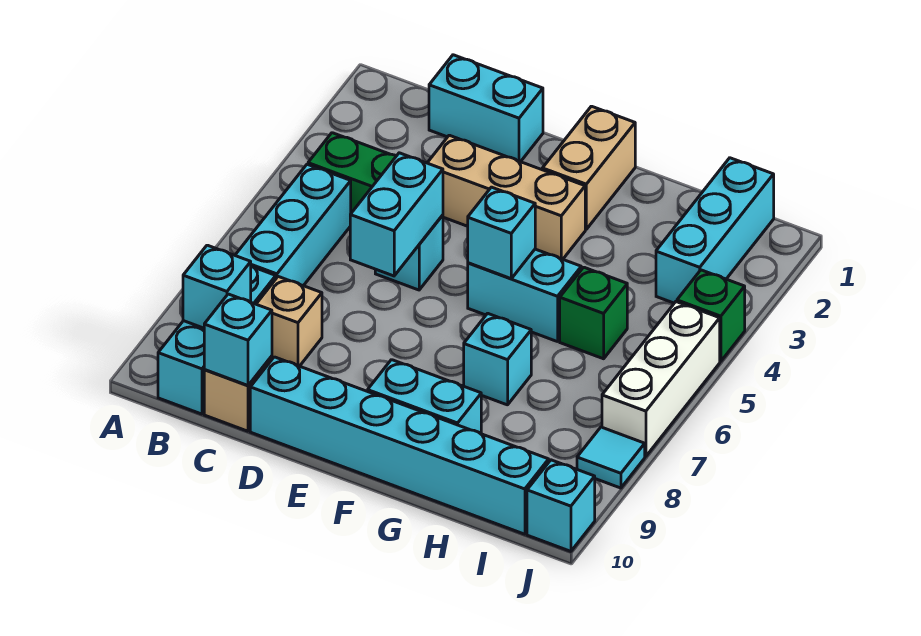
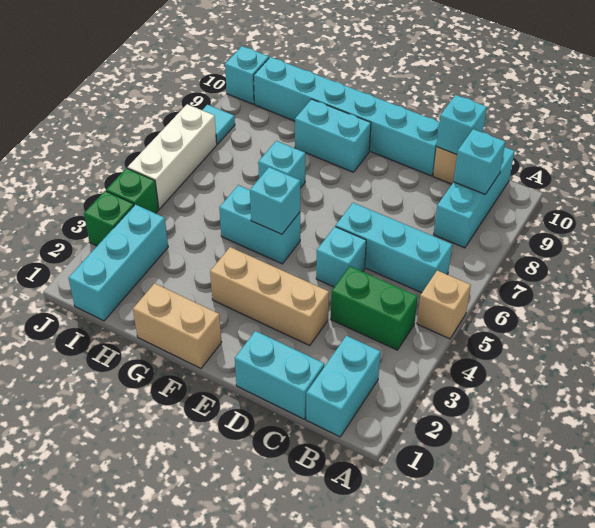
cyan 1x3 brick [235,164,351,286] -> cyan 1x3 brick turned to [336,203,452,293]
tan 1x1 brick [256,277,322,366] -> tan 1x1 brick moved to [417,271,471,339]
cyan 1x2 brick [350,153,443,276] -> cyan 1x2 brick moved to [306,336,381,437]
tan 1x2 brick [542,106,635,229] -> tan 1x2 brick turned to [133,283,222,368]
green 1x1 brick [560,267,627,359] -> green 1x1 brick moved to [84,191,134,246]

